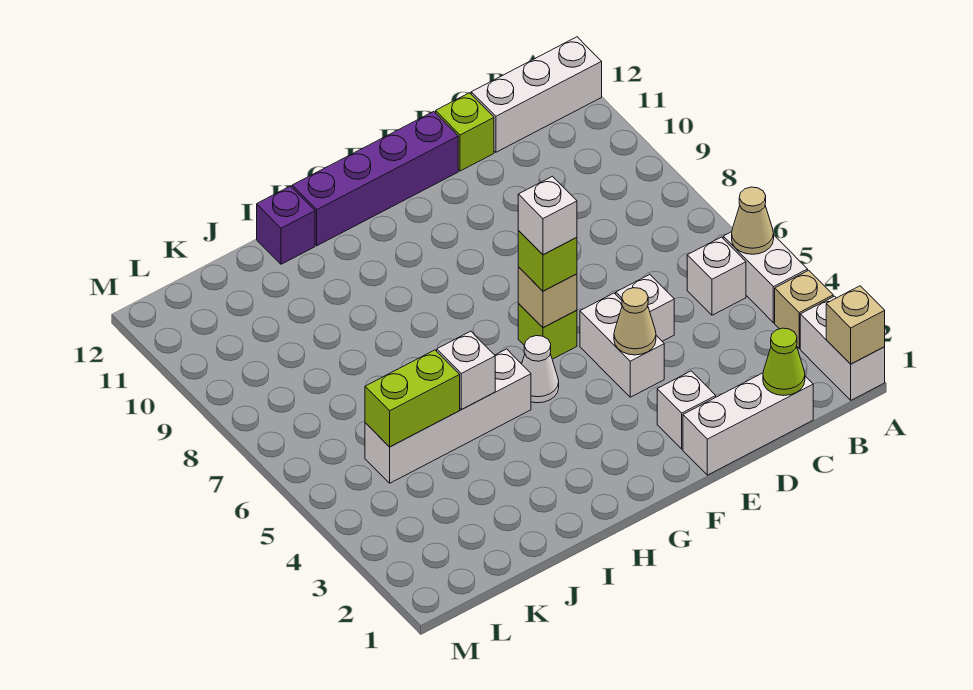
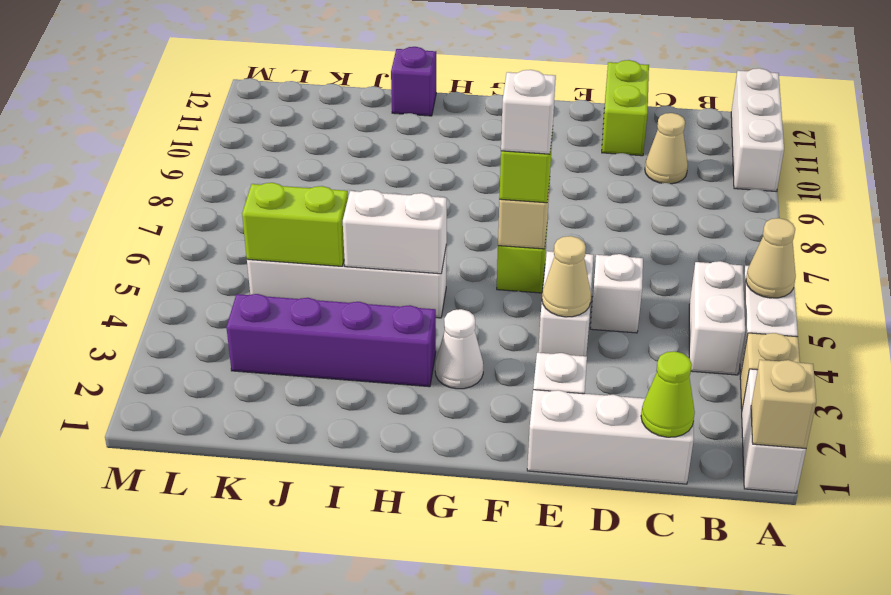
white 1x3 brick [471,37,602,152] -> white 1x3 brick turned to [731,68,784,192]
white 1x1 brick [687,237,746,315] -> white 1x2 brick [689,261,745,375]
none -> tan 1x1 cone [645,113,688,184]
lime 1x1 brick [436,93,494,171] -> lime 1x2 brick [602,60,649,156]
purple 1x4 brick [292,112,458,246] -> purple 1x4 brick moved to [226,294,436,387]
white 1x1 cone [522,336,559,403] -> white 1x1 cone moved to [435,309,483,389]
white 1x1 brick [437,331,495,410] -> white 1x2 brick [343,190,447,274]

